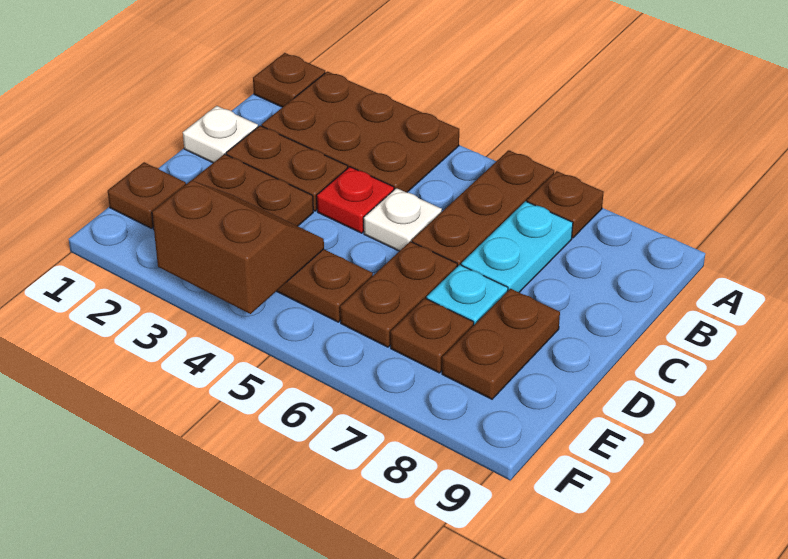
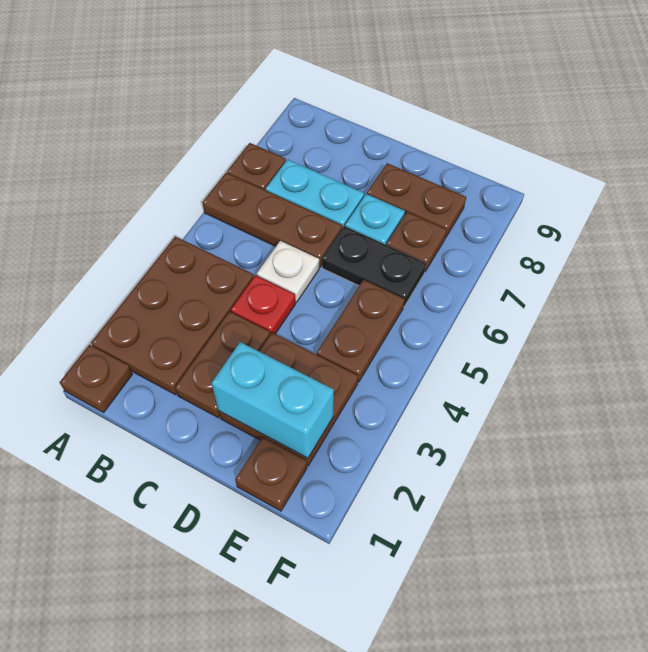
white 1x1 plate [183,106,258,163] -> none
none -> cyan 1x2 brick [212,342,334,458]
brown 1x2 plate [340,241,457,347] -> black 1x2 plate [322,226,426,306]
brown 2x2 slope [152,180,324,314] -> none

